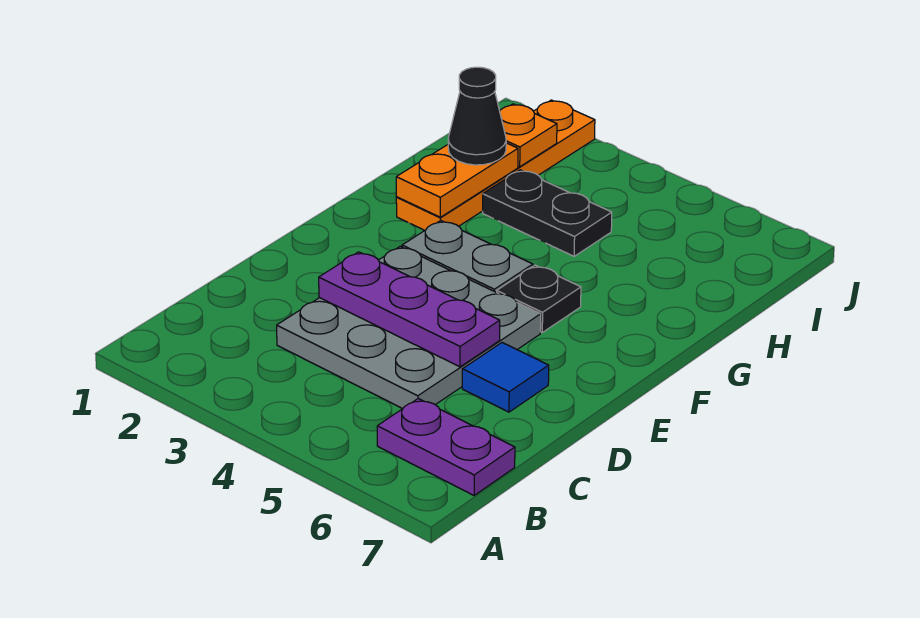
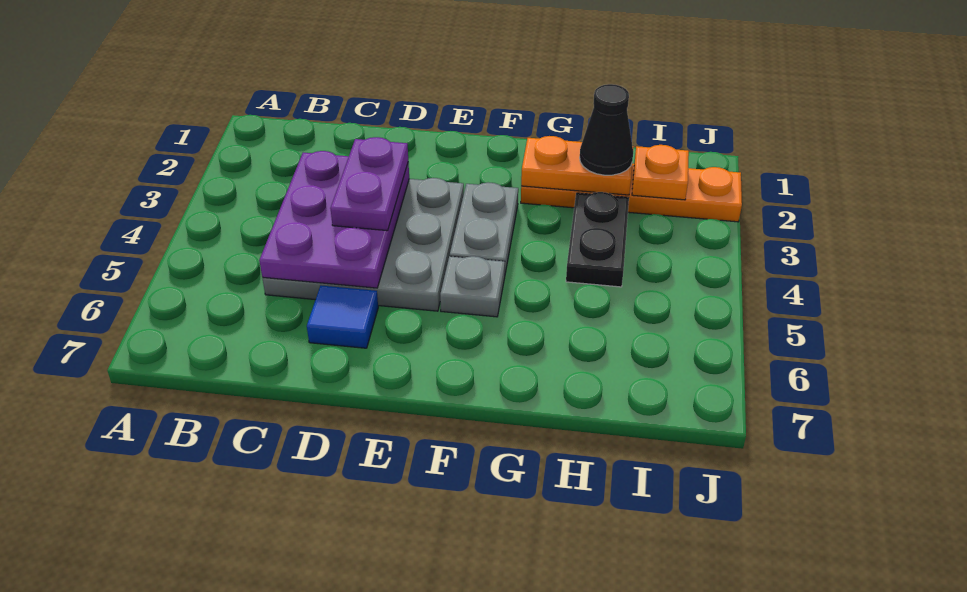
purple 1x2 plate [377,399,515,495] -> purple 1x2 plate moved to [330,137,408,231]
purple 1x3 plate [319,252,500,367] -> purple 2x3 plate [259,151,409,288]
black 1x1 plate [497,265,581,332] -> grey 1x1 plate [440,256,505,317]

